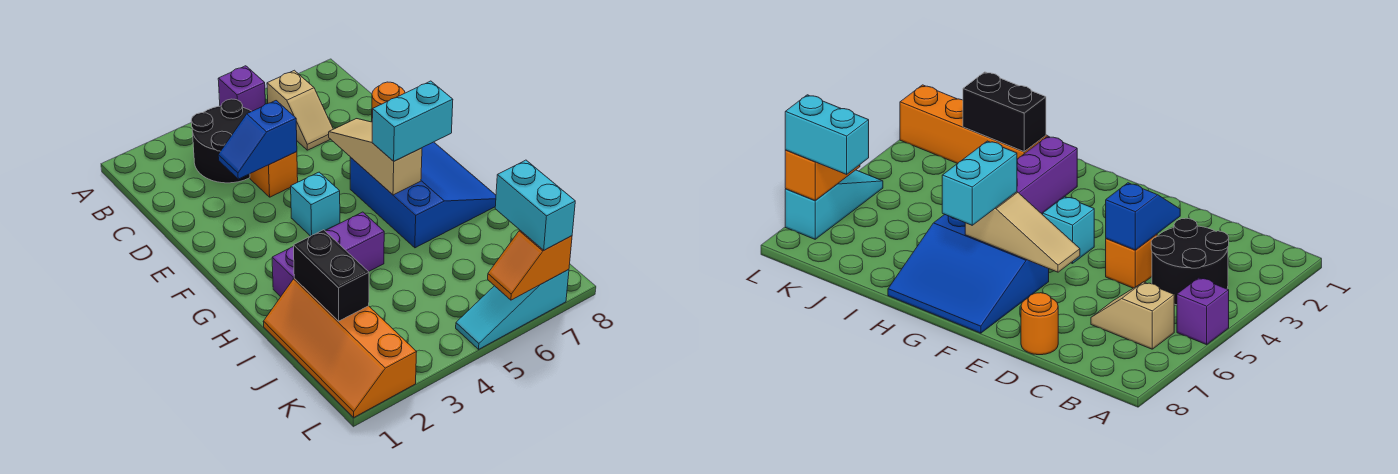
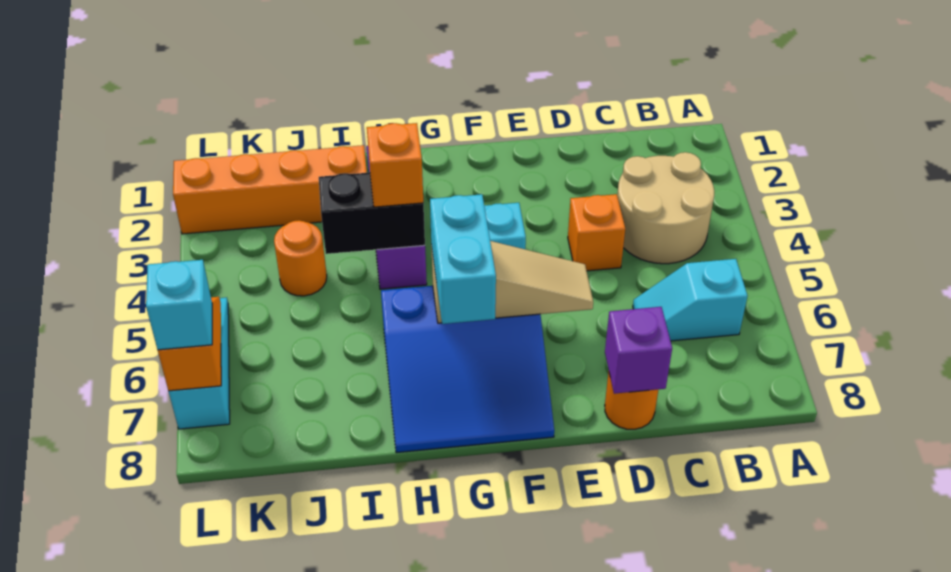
purple 1x1 brick [218,66,265,111] -> purple 1x1 brick moved to [605,307,672,394]
black 2x2 round brick [191,99,252,183] -> tan 2x2 round brick [617,152,714,264]
tan 1x2 slope [267,70,333,150] -> cyan 1x2 slope [633,259,747,341]
blue 1x2 slope [218,101,297,179] -> none
none -> orange 1x1 brick [367,123,423,207]
black 1x2 brick [293,230,369,321] -> black 1x2 brick moved to [319,172,425,254]
none -> orange 1x1 round brick [274,220,327,296]
cyan 1x2 brick [495,160,575,250] -> cyan 1x1 brick [146,260,212,350]

